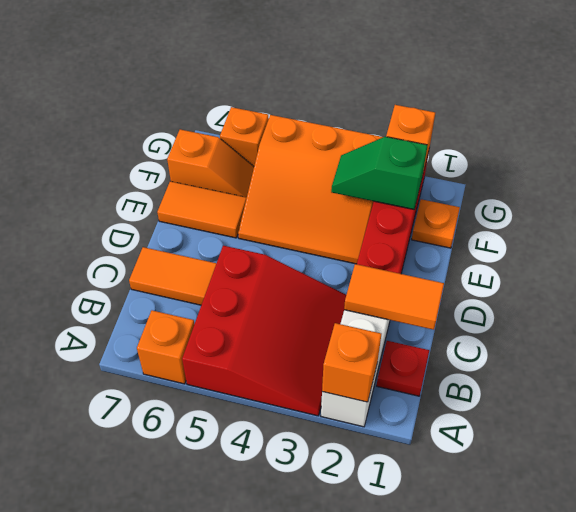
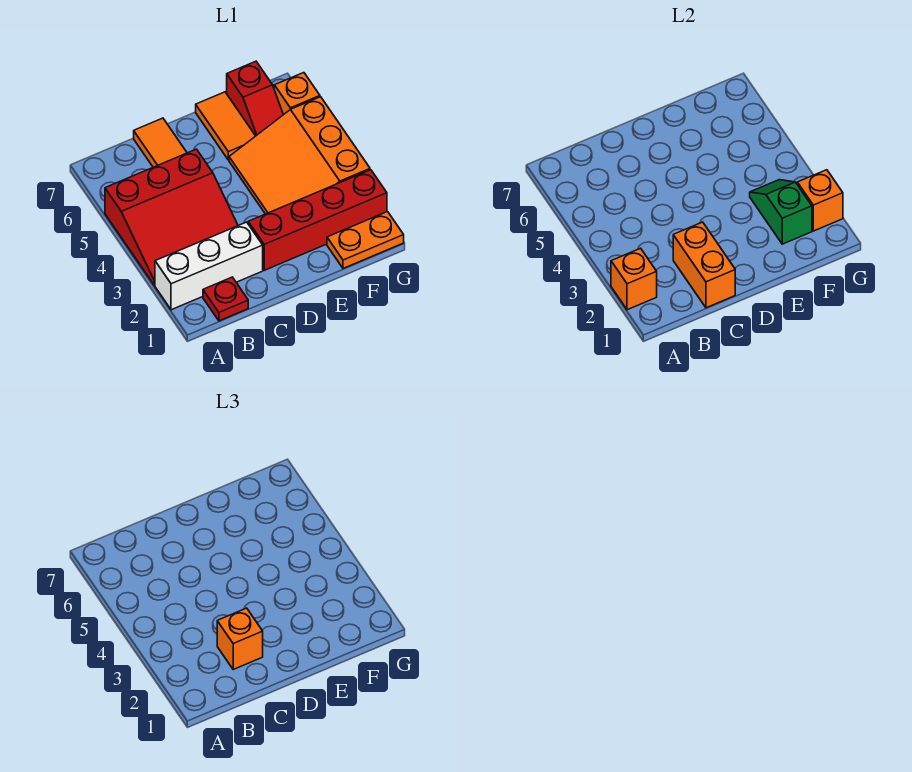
orange 1x1 brick [137,310,194,384] -> orange 1x1 brick moved to [217,608,263,669]
orange 1x2 tile [344,264,444,330] -> orange 1x2 brick [673,222,735,308]
orange 1x1 plate [412,199,460,248] -> orange 1x2 plate [327,212,404,268]
orange 1x2 slope [167,129,254,197] -> red 1x2 slope [227,61,283,136]

